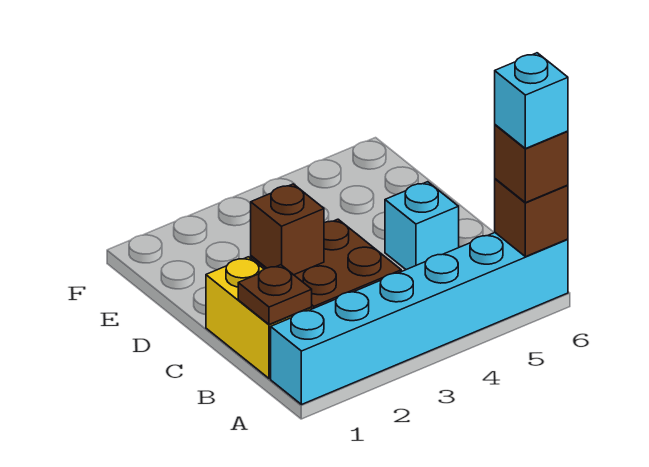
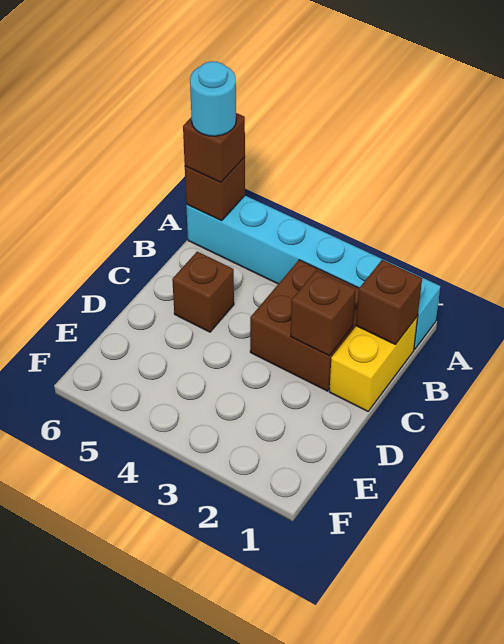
cyan 1x1 brick [495,53,568,149] -> cyan 1x1 round brick [190,61,236,136]
brown 1x1 plate [238,265,312,325] -> brown 1x1 brick [356,260,422,345]
cyan 1x1 brick [385,182,459,270] -> brown 1x1 brick [172,252,234,332]

